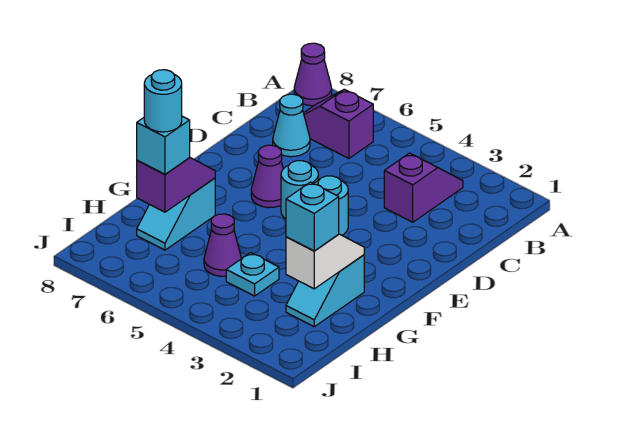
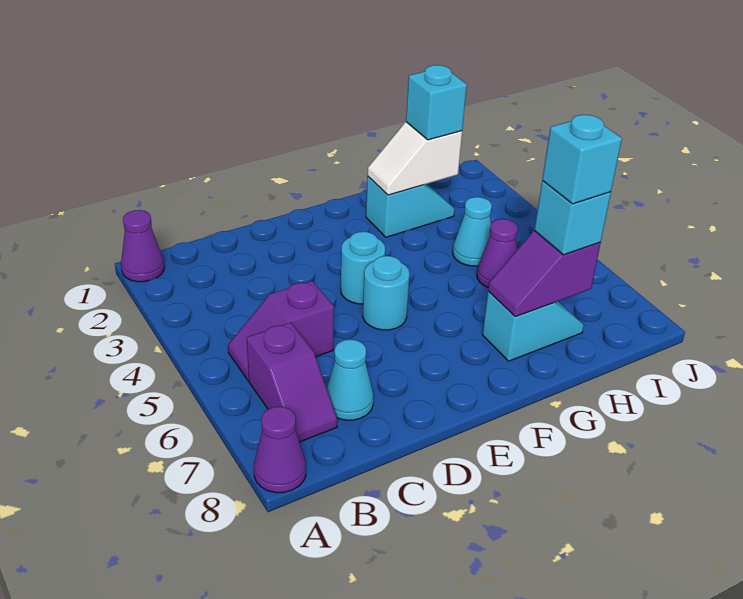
purple 1x2 slope [384,153,463,222] -> purple 1x2 slope moved to [228,281,334,380]
purple 1x1 cone [251,145,283,208] -> purple 1x1 cone moved to [121,210,164,282]
cyan 1x1 plate [226,253,279,296] -> cyan 1x1 cone [453,197,492,266]
cyan 1x1 round brick [144,70,182,132] -> cyan 1x1 brick [542,115,622,204]

